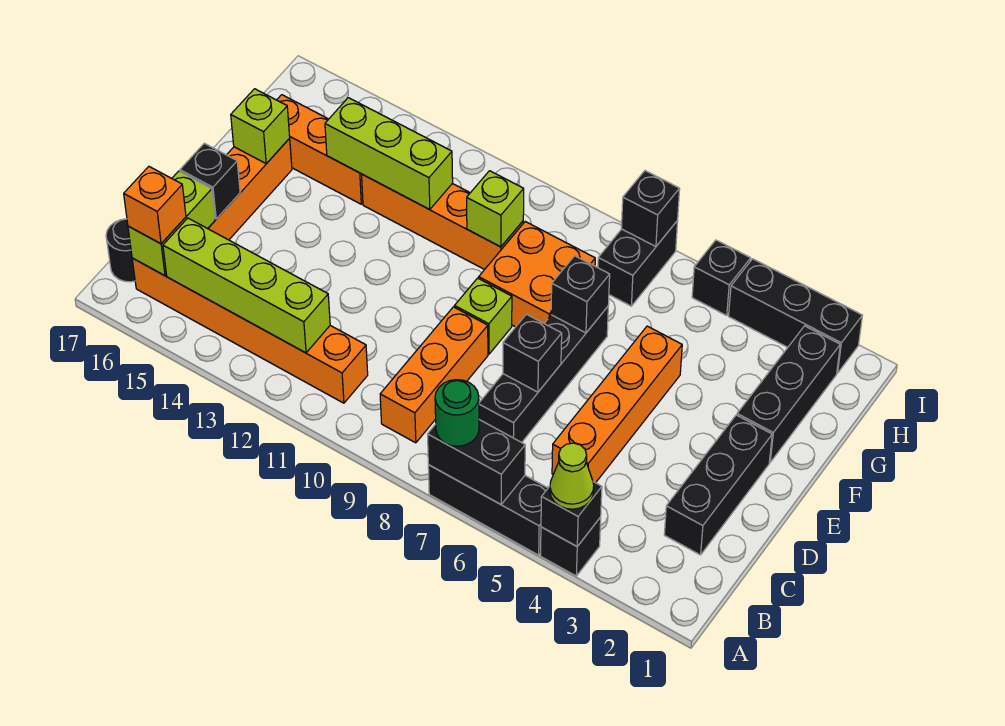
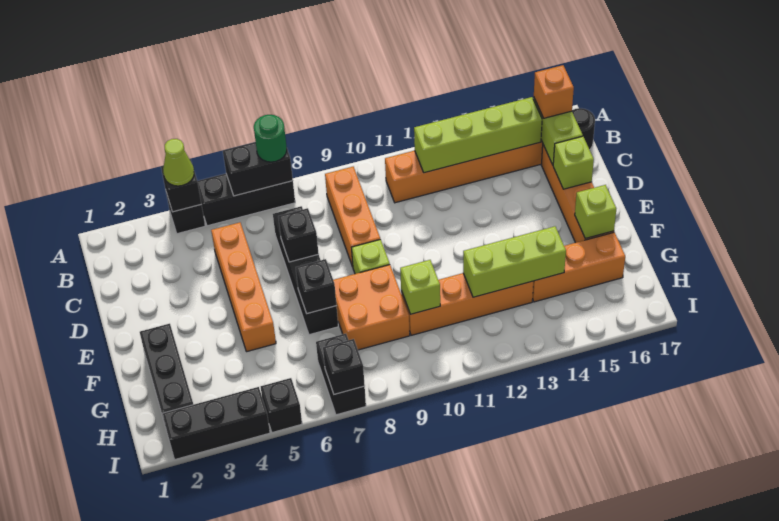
black 1x3 brick [664,415,772,555] -> none
black 1x1 brick [180,143,240,219] -> lime 1x1 brick [553,136,594,189]

